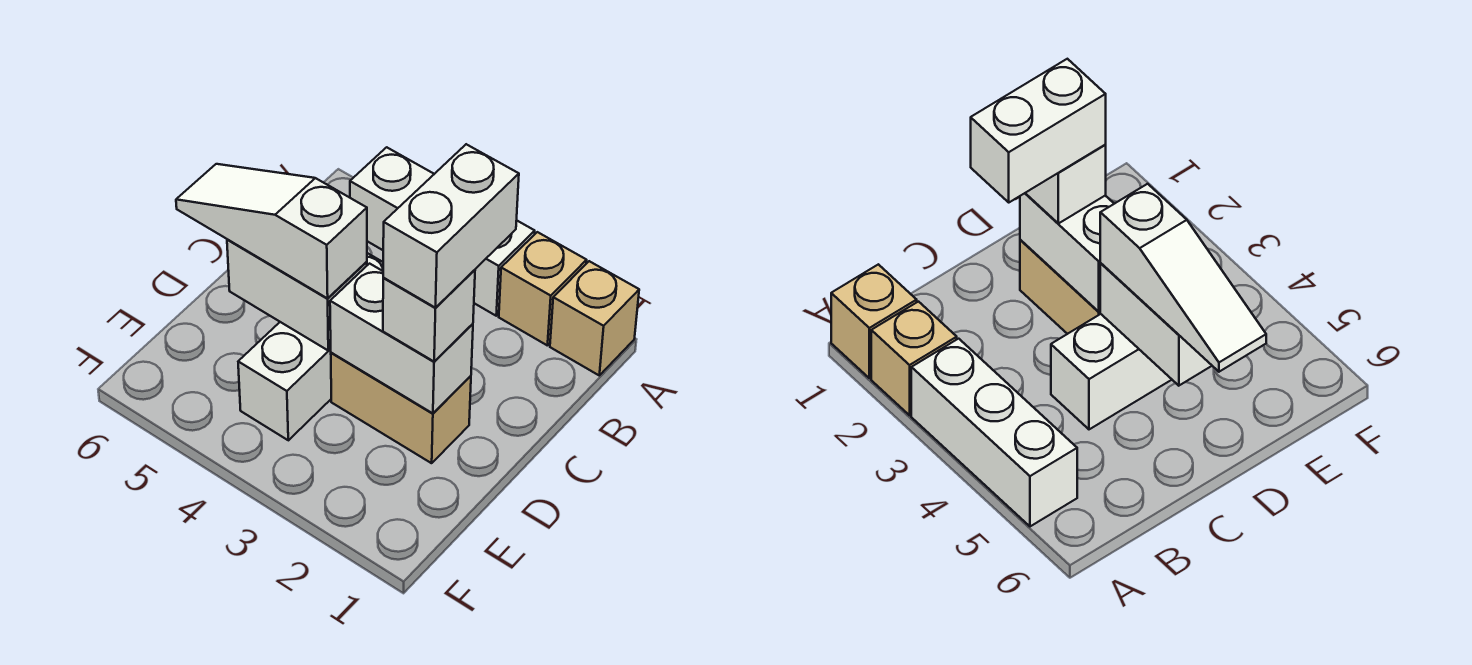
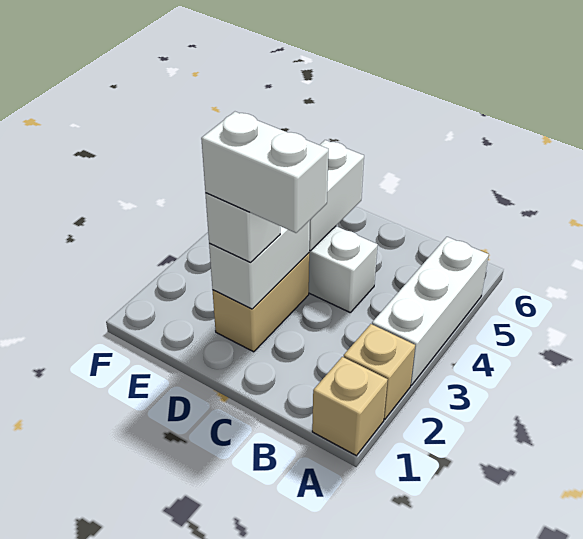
white 1x3 slope [176,164,367,298] -> none

